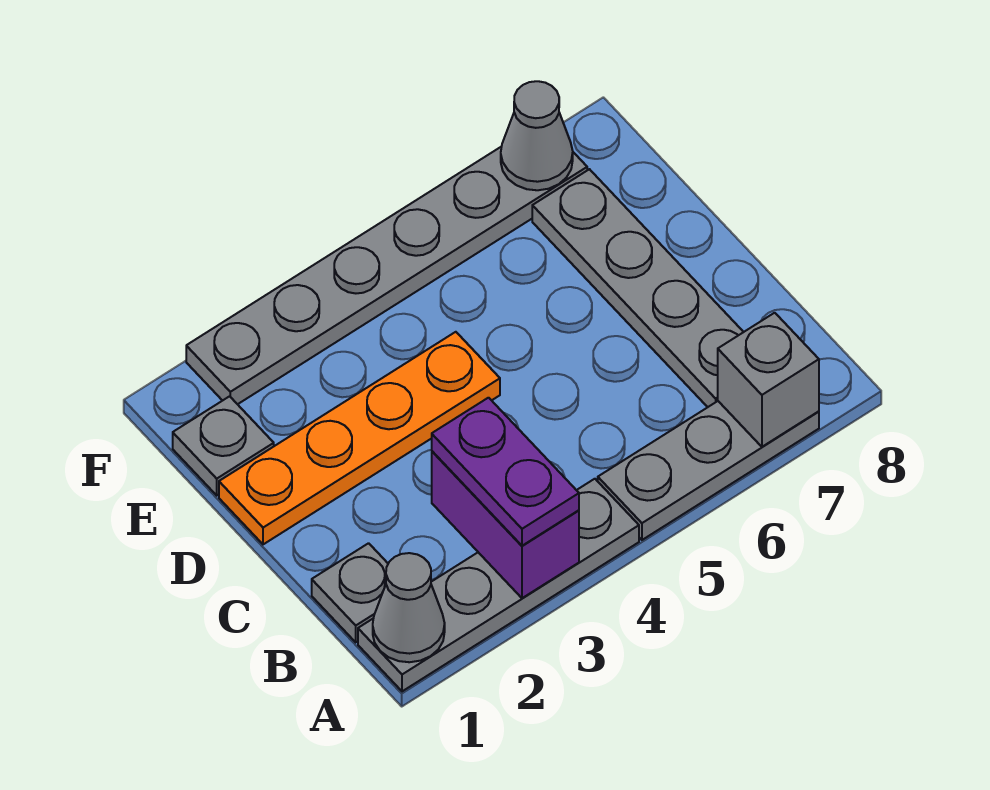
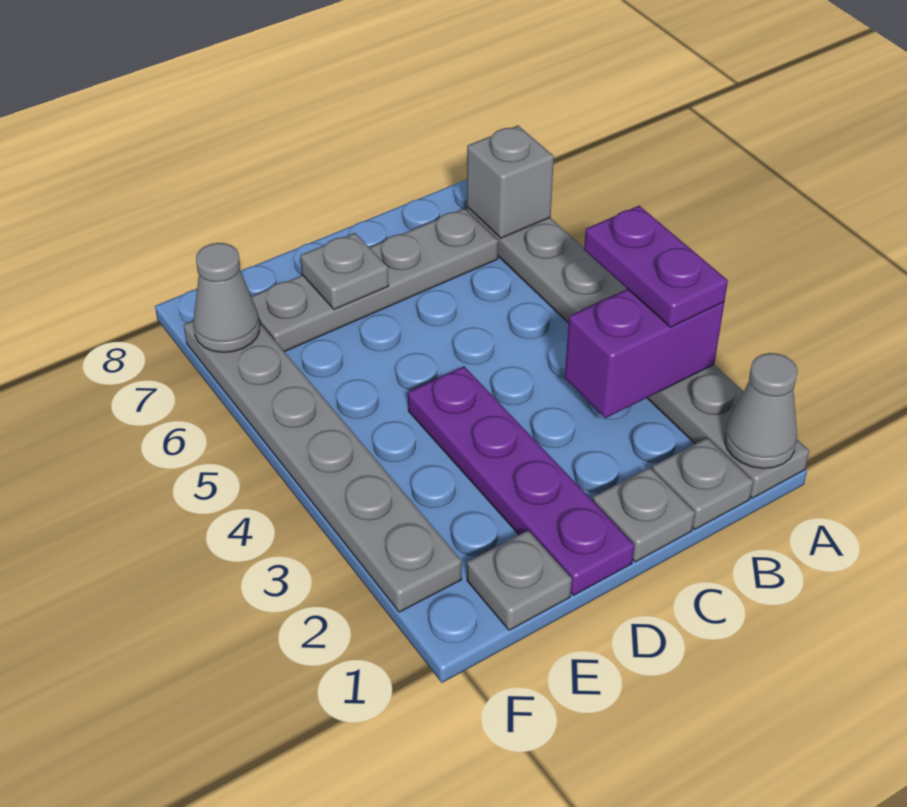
purple 1x2 plate [432,398,579,546] -> purple 1x2 plate turned to [584,206,728,327]
none -> grey 1x1 plate [593,467,695,562]
orange 1x4 plate [219,332,500,544] -> purple 1x4 plate [408,366,635,595]
none -> grey 1x1 plate [300,233,389,310]

